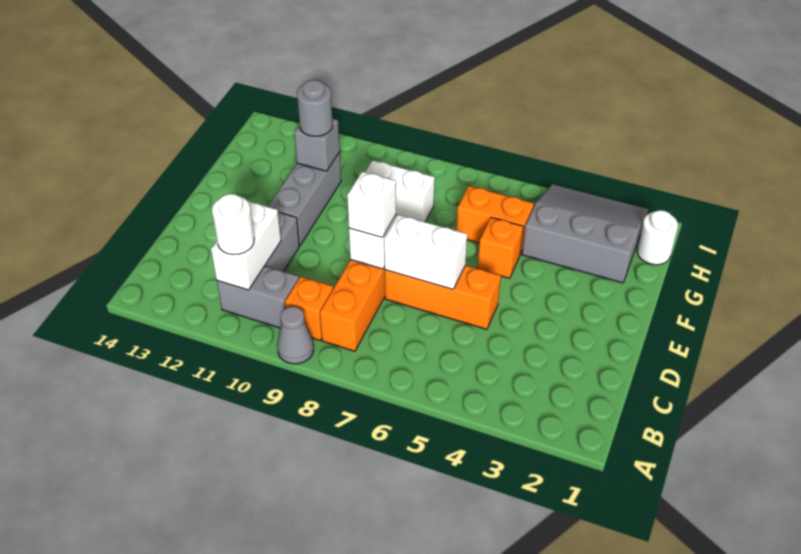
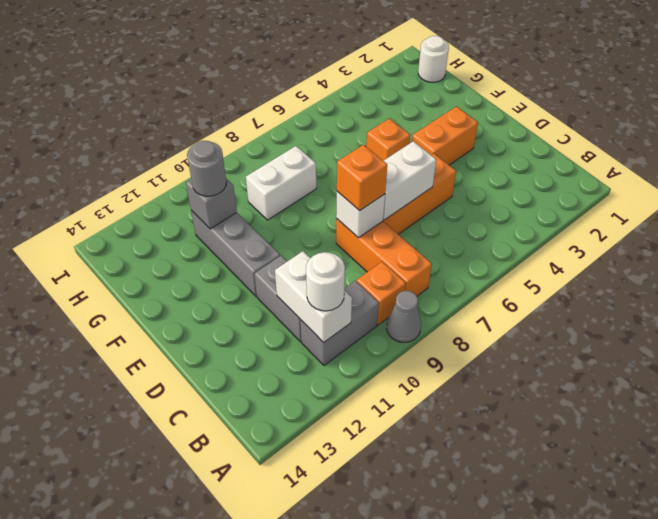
white 1x1 brick [347,172,396,237] -> orange 1x1 brick [337,145,387,211]
grey 3x3 slope [522,184,649,283] -> none
orange 1x2 brick [456,186,534,254] -> orange 1x2 brick moved to [412,106,478,165]

